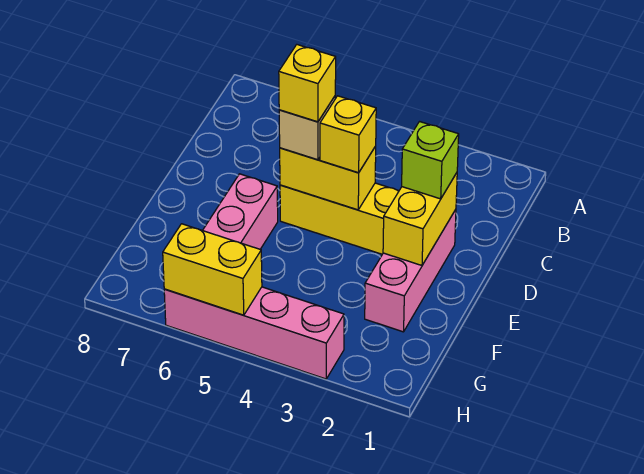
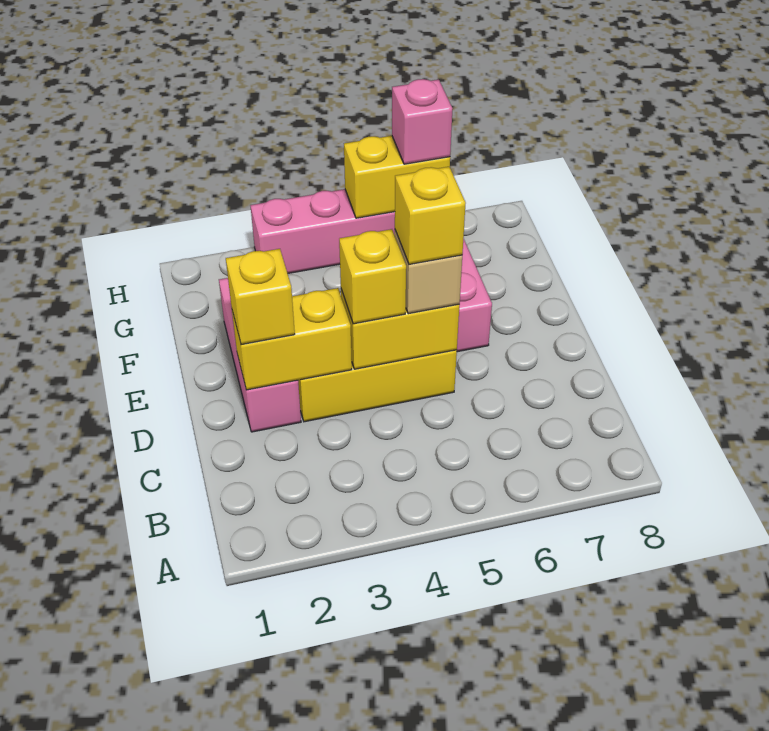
yellow 1x2 brick [383,173,457,265] -> yellow 1x2 brick turned to [232,288,352,390]
lime 1x1 brick [402,122,459,199] -> yellow 1x1 brick [226,249,295,345]
none -> pink 1x1 brick [392,79,452,164]

